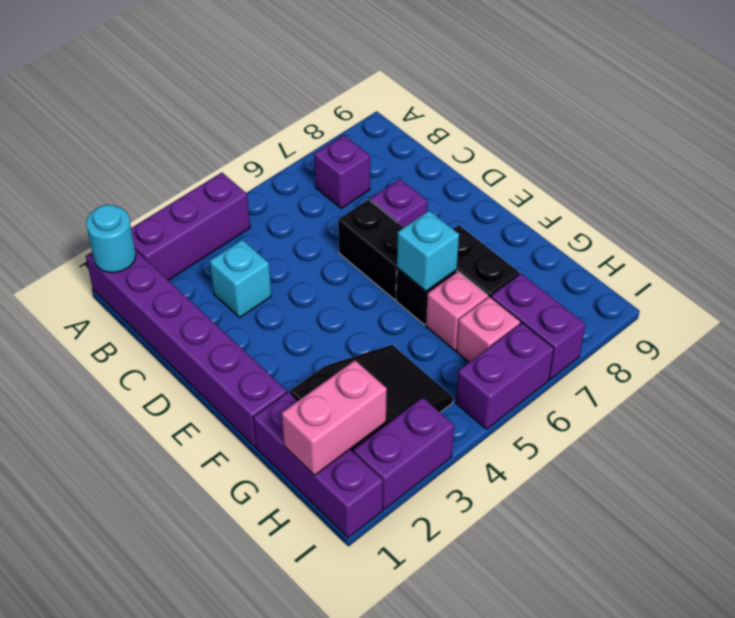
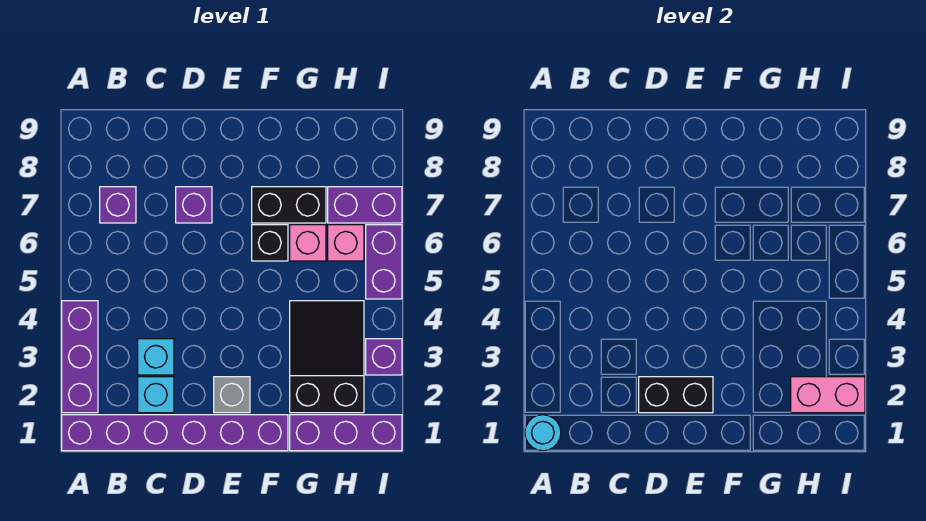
black 1x2 brick [338,199,404,300] -> black 1x2 brick moved to [639,377,713,413]
none -> grey 1x1 brick [214,377,250,413]
cyan 1x1 brick [397,211,459,291] -> cyan 1x1 brick moved to [138,377,174,413]
pink 1x2 brick [282,360,387,475] -> pink 1x2 brick turned to [791,377,865,413]
purple 1x2 brick [353,398,454,509] -> purple 1x1 brick [366,339,402,375]

